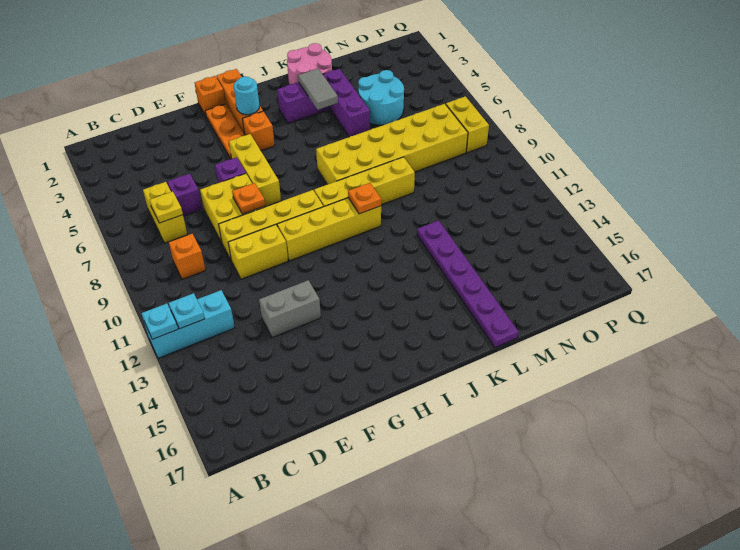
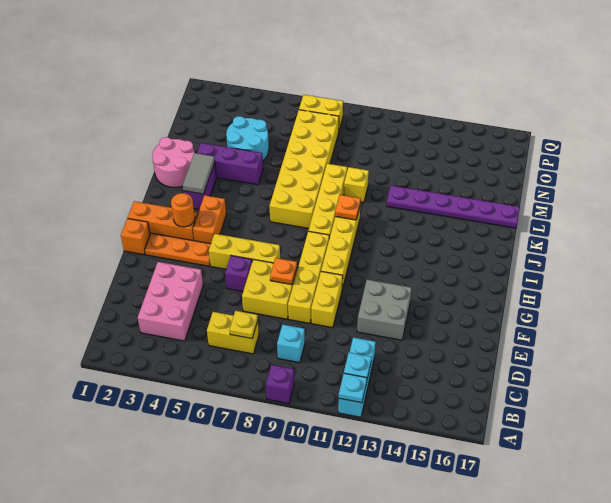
none -> pink 2x3 brick [138,262,203,341]
orange 1x1 brick [169,234,205,279] -> cyan 1x1 brick [277,325,305,363]
purple 1x1 brick [167,174,202,216] -> purple 1x1 brick moved to [266,365,294,403]
grey 1x2 brick [259,280,321,338] -> grey 2x2 brick [357,280,412,340]
cyan 1x1 round brick [234,76,259,115] -> orange 1x1 round brick [171,193,195,227]
orange 1x1 brick [242,111,275,151] -> orange 1x2 brick [193,195,226,244]
grey 1x2 tile [298,69,338,110] -> grey 1x2 tile turned to [183,153,215,194]
none -> yellow 1x1 brick [344,167,369,203]

